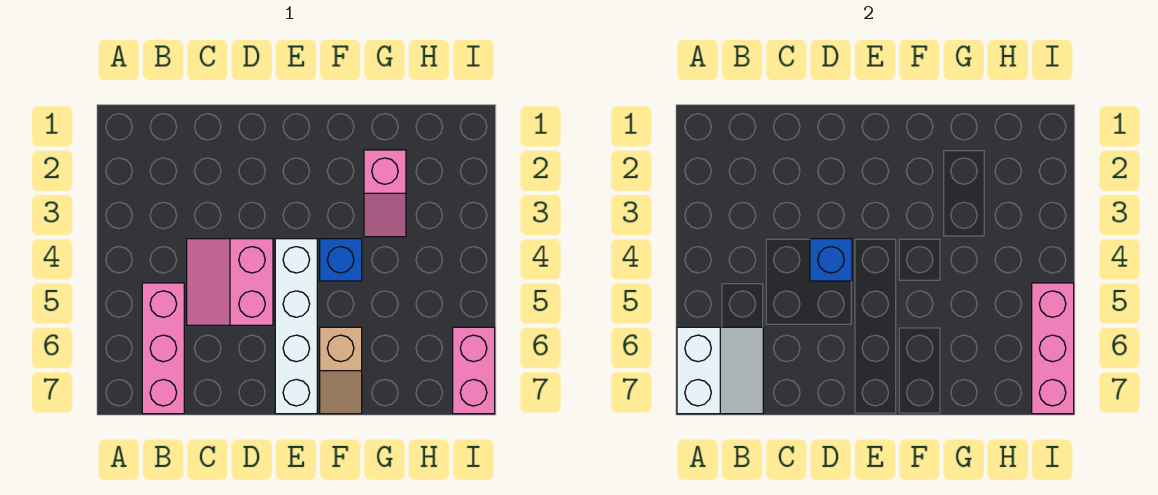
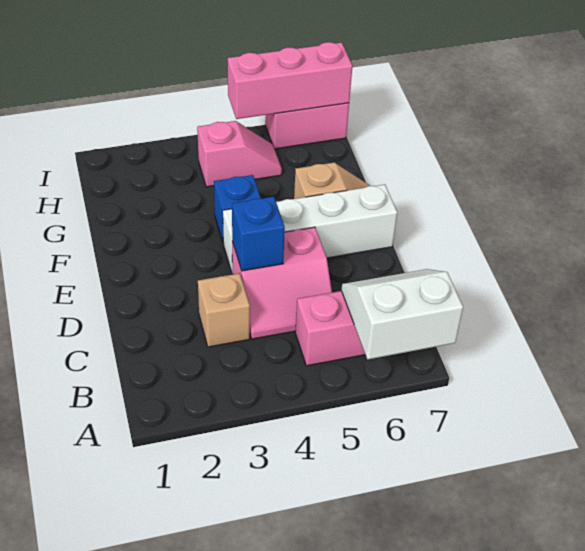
none -> tan 1x1 brick [198,273,250,347]
pink 1x2 slope [364,150,406,237] -> pink 1x2 slope moved to [197,121,282,187]

